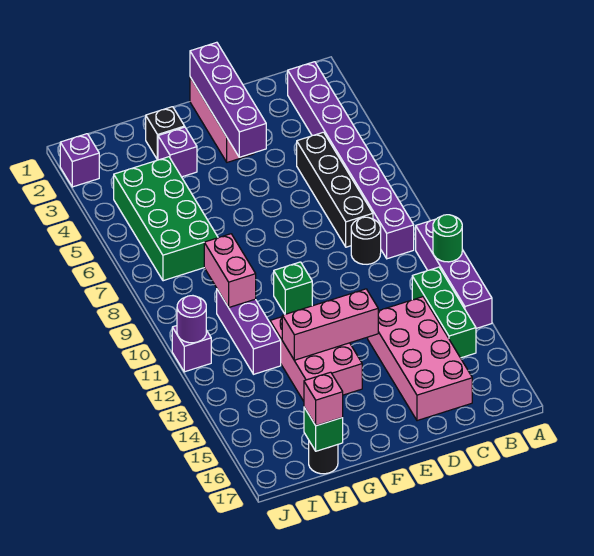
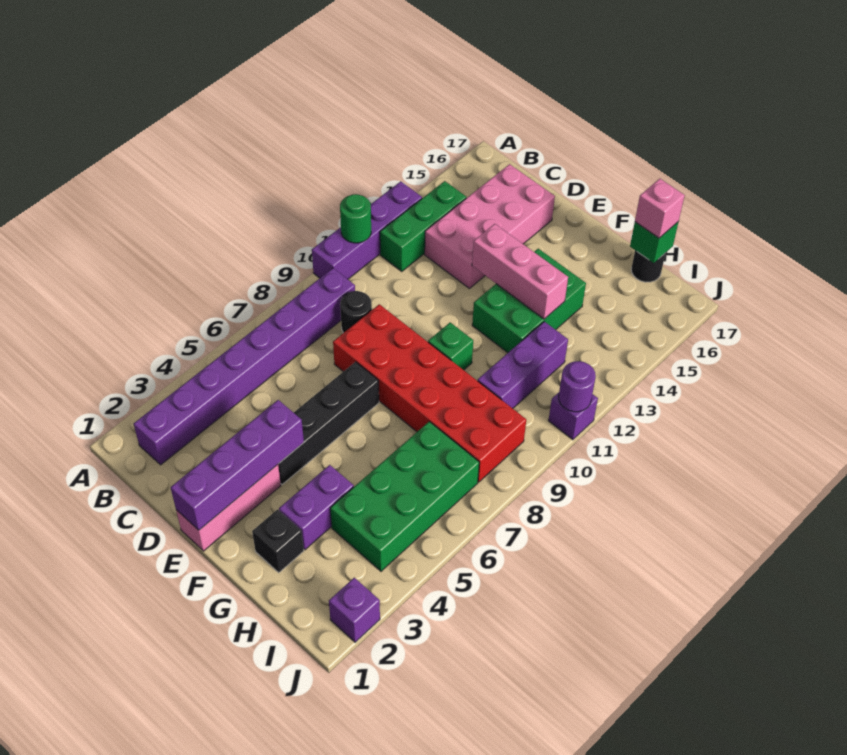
black 1x4 brick [297,132,373,247] -> black 1x4 brick moved to [278,362,379,484]
none -> red 2x6 brick [333,304,526,482]
pink 2x3 brick [270,317,362,401] -> green 2x3 brick [472,249,586,353]
purple 1x1 brick [158,127,197,177] -> purple 1x2 brick [279,465,354,550]
pink 1x2 brick [204,234,256,307] -> none

